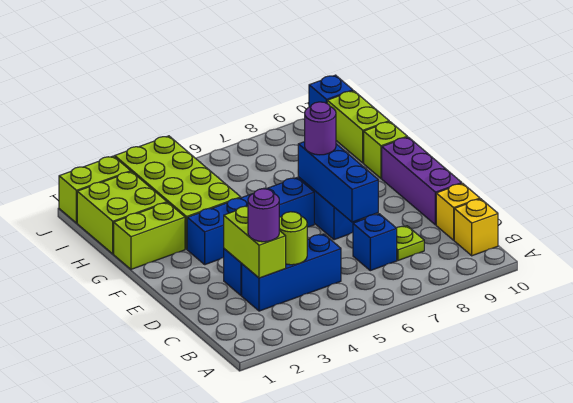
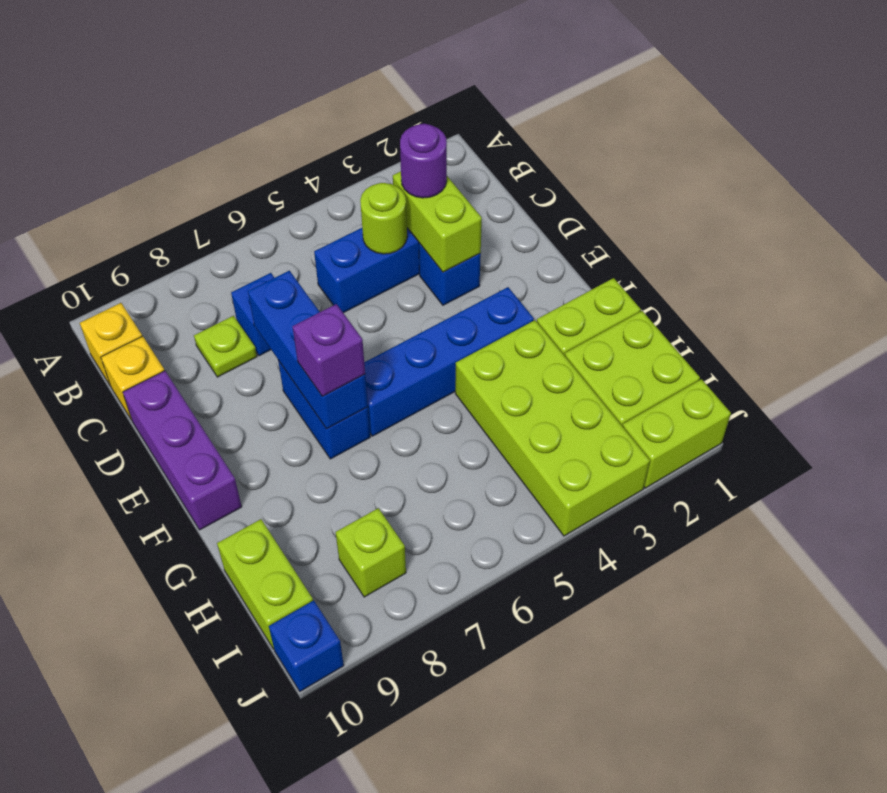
purple 1x1 round brick [305,102,336,155] -> purple 1x1 brick [293,304,365,396]
lime 1x1 brick [364,122,407,178] -> lime 1x1 brick moved to [336,508,406,597]

